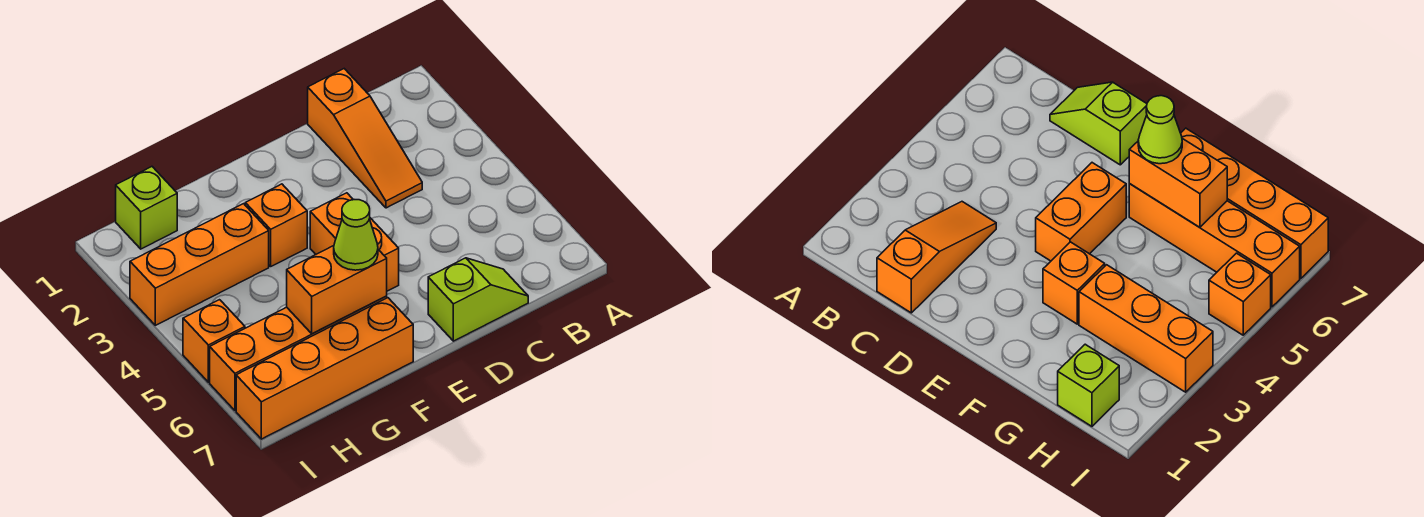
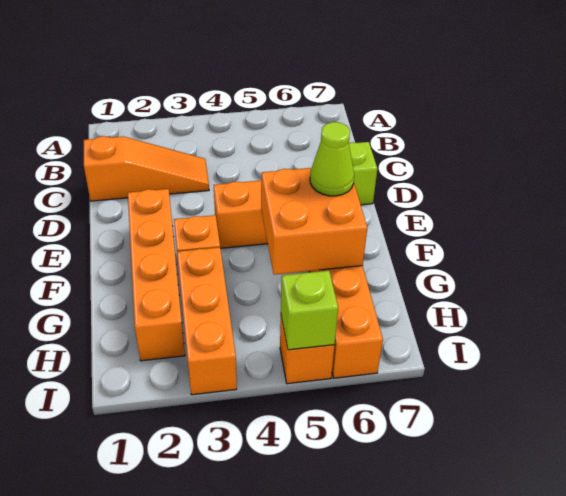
orange 1x2 brick [287,246,387,334] -> orange 2x2 brick [261,168,367,275]
orange 1x4 brick [236,298,413,439] -> orange 1x4 brick moved to [128,189,185,361]
lime 1x1 brick [116,167,177,249] -> lime 1x1 brick moved to [281,271,338,350]

